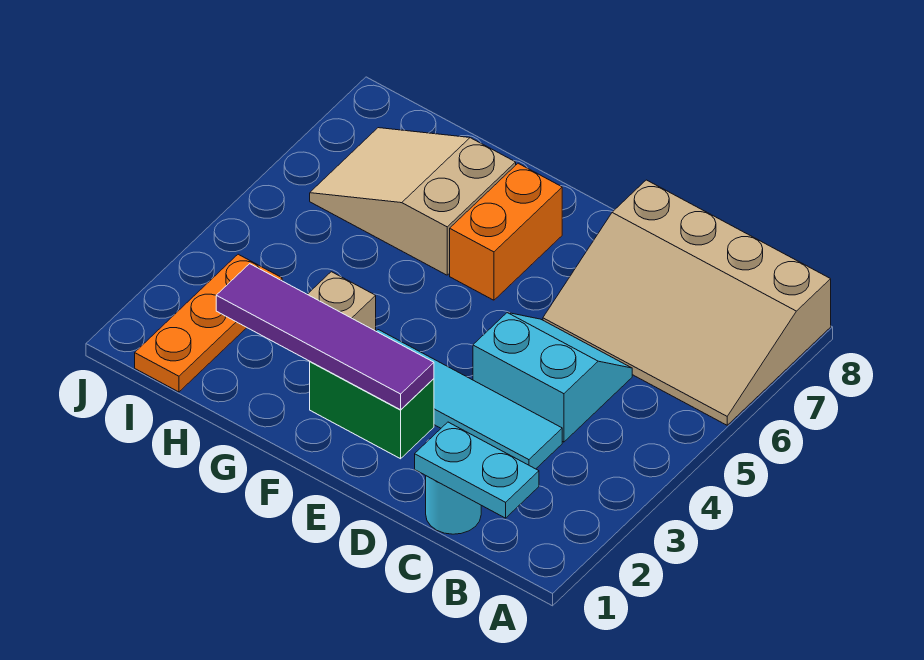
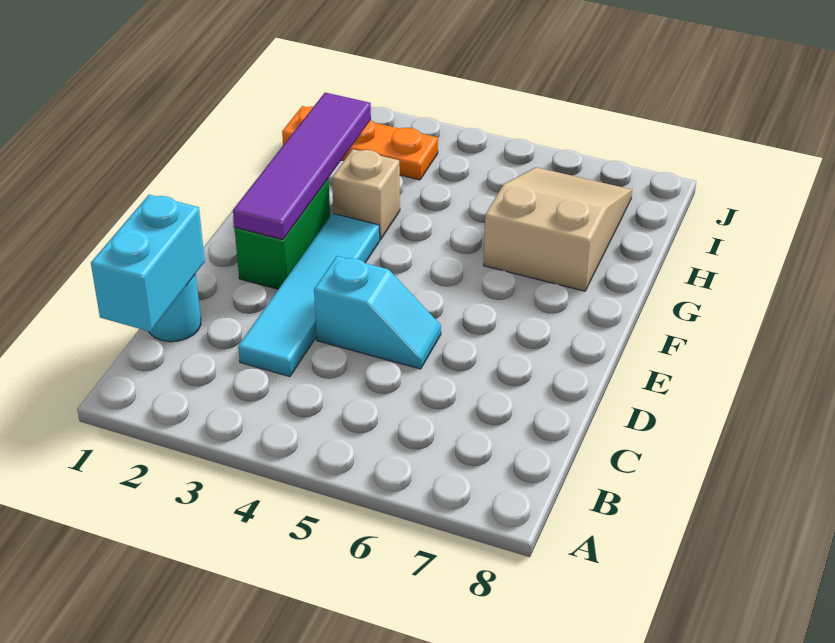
tan 3x4 slope [543,180,831,425] -> none
cyan 1x2 plate [415,422,539,518] -> cyan 1x2 brick [91,195,205,332]
cyan 2x2 slope [473,313,632,442] -> cyan 1x2 slope [314,256,441,369]
orange 1x2 brick [450,163,562,300] -> none

